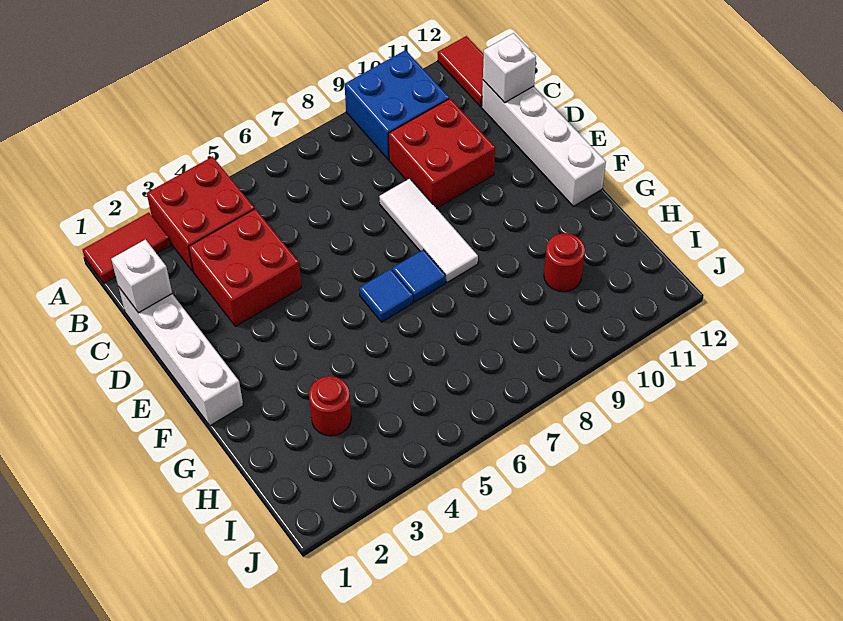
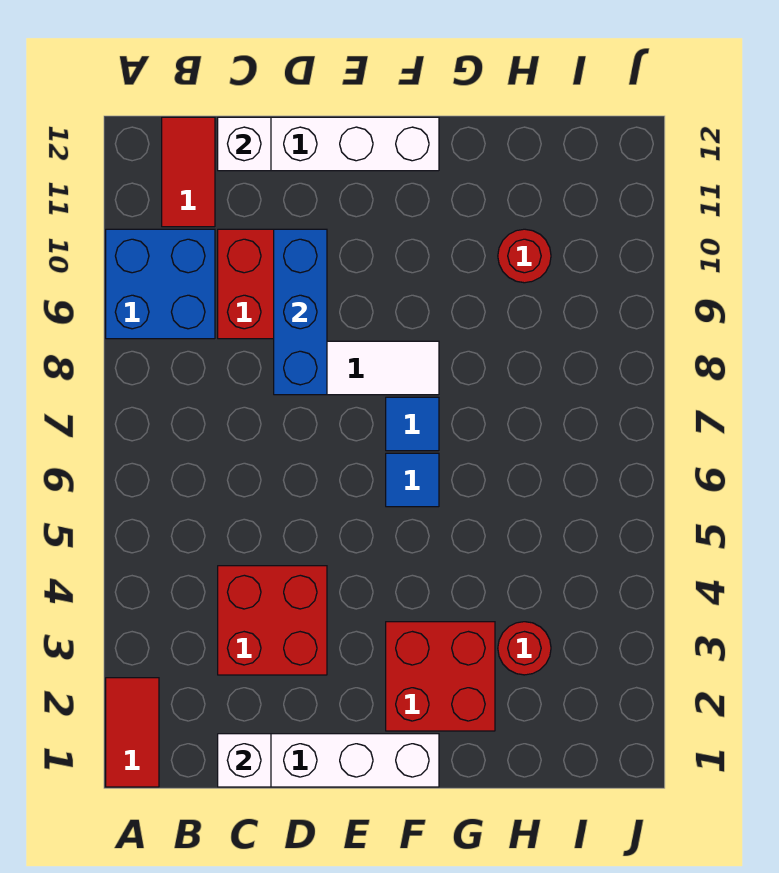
red 2x2 brick [147,157,254,271] -> red 2x2 brick moved to [386,622,495,731]
red 1x2 tile [438,36,484,107] -> red 1x2 tile turned to [162,117,215,227]
none -> blue 1x3 brick [274,229,327,395]

